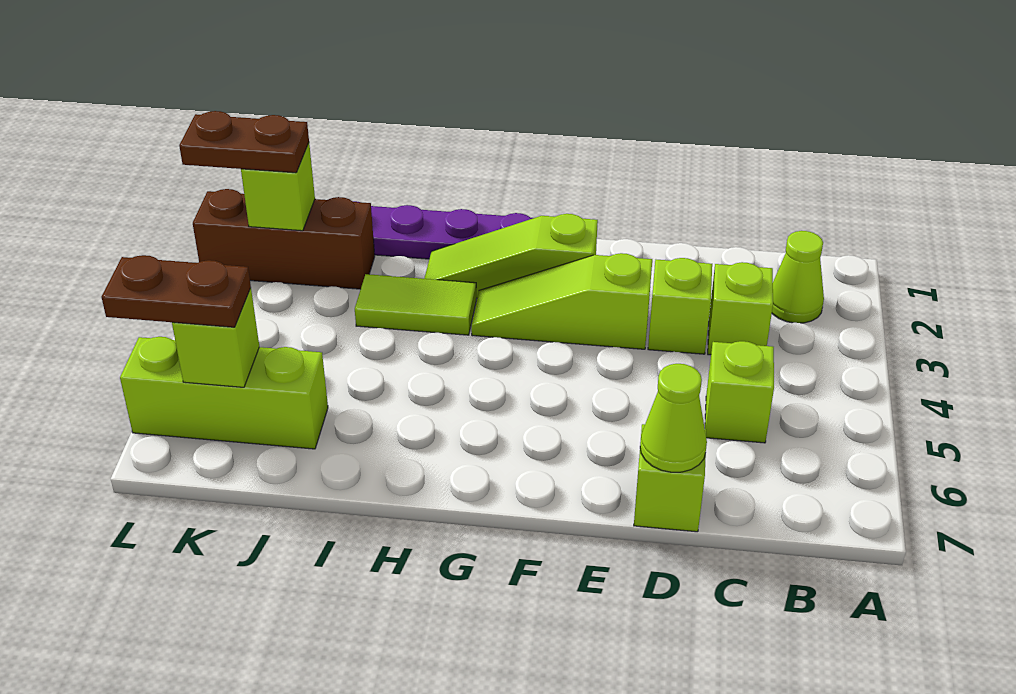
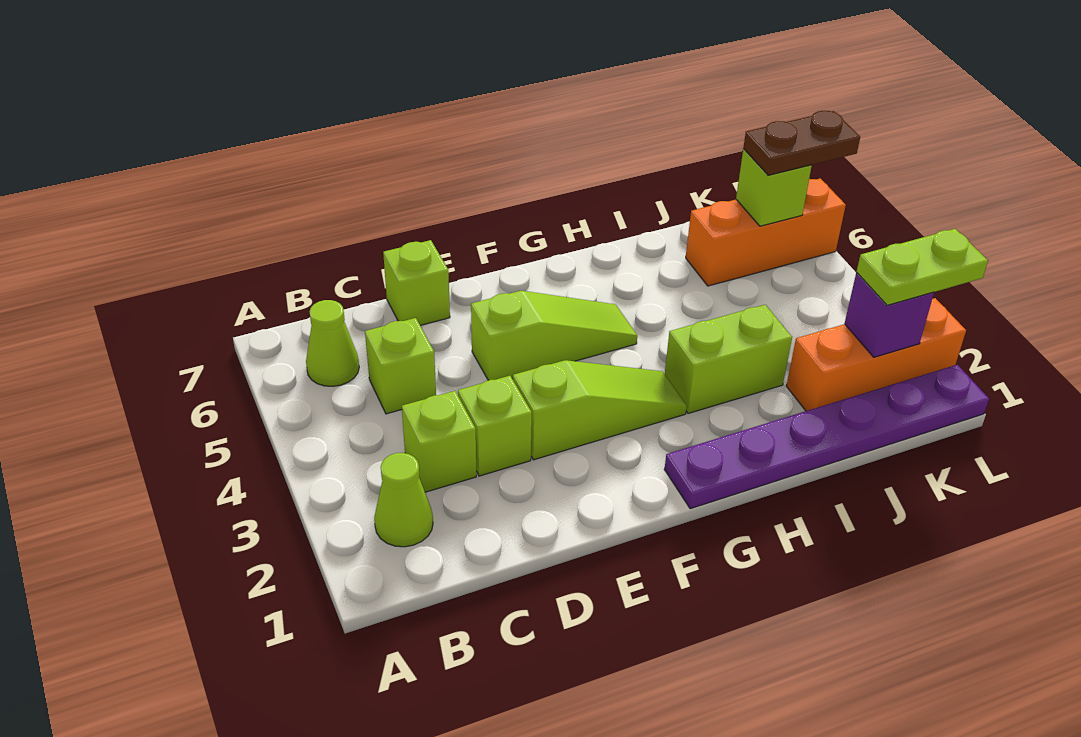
lime 1x1 cone [640,364,707,472] -> lime 1x1 cone moved to [306,300,359,386]
lime 1x3 slope [424,214,598,298] -> lime 1x3 slope moved to [471,291,637,380]
lime 1x2 tile [355,274,476,335] -> lime 1x2 brick [665,305,792,413]
brown 1x3 brick [193,189,375,289] -> orange 1x3 brick [787,298,966,411]
lime 1x3 brick [120,337,328,449] -> orange 1x3 brick [686,178,846,286]
lime 1x1 brick [241,143,315,231] -> purple 1x1 brick [844,272,934,357]
brown 1x2 plate [179,111,309,173] -> lime 1x2 plate [856,229,988,305]

